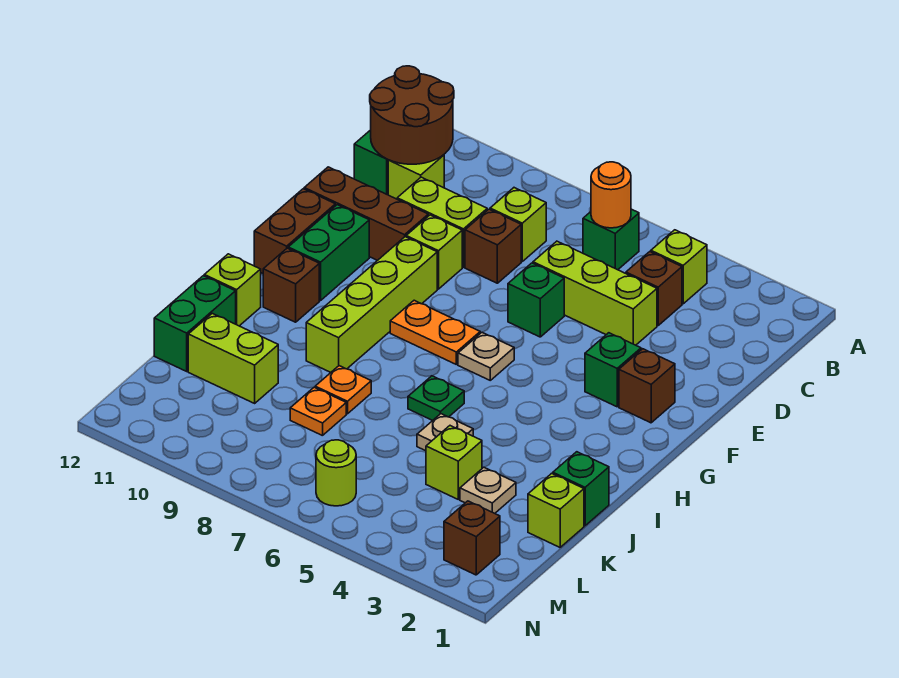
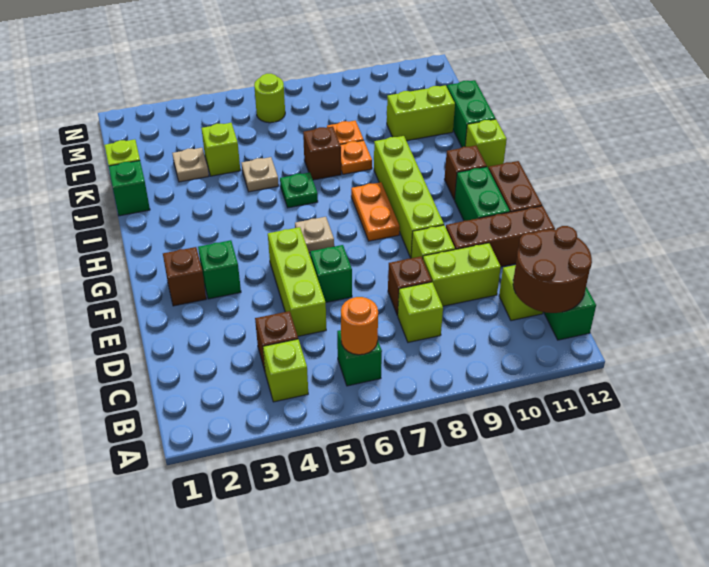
lime 1x3 brick [533,241,657,345] -> lime 1x3 brick turned to [268,227,326,336]
orange 1x2 plate [390,300,480,364] -> orange 1x2 plate turned to [351,182,400,241]
brown 1x1 brick [444,501,500,575] -> brown 1x1 brick moved to [303,126,341,180]

